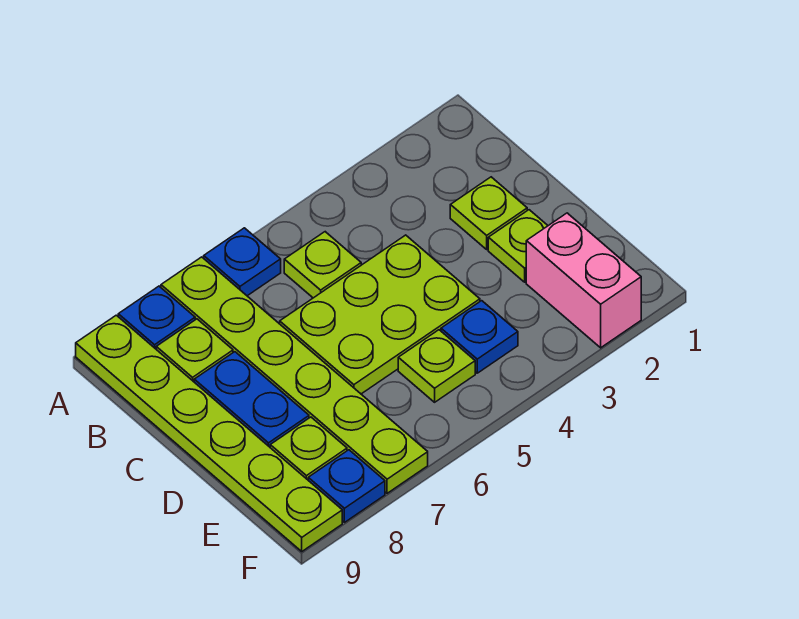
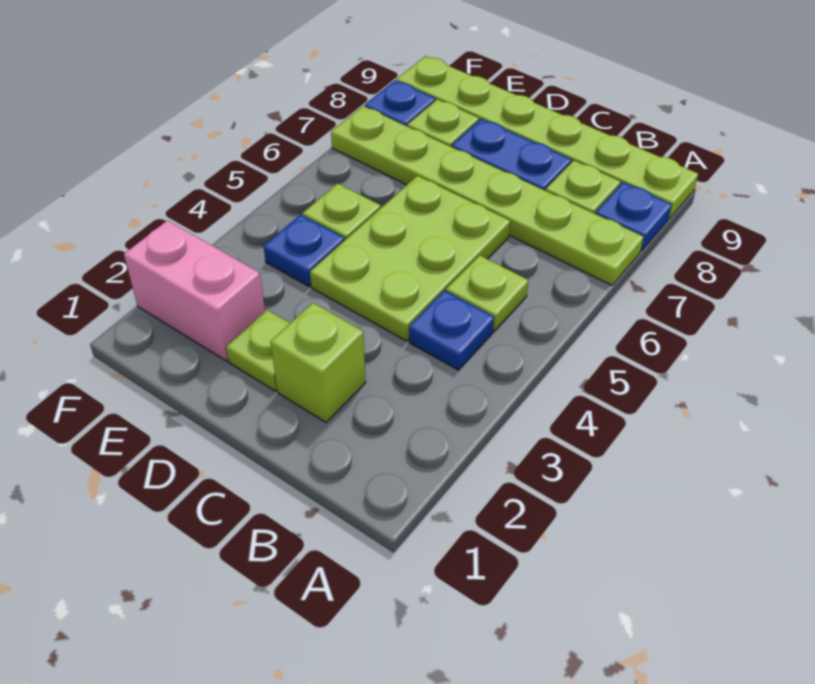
blue 1x1 plate [204,228,281,296] -> blue 1x1 plate moved to [409,291,494,370]
lime 1x1 plate [450,177,527,249] -> lime 1x1 brick [270,303,366,422]

